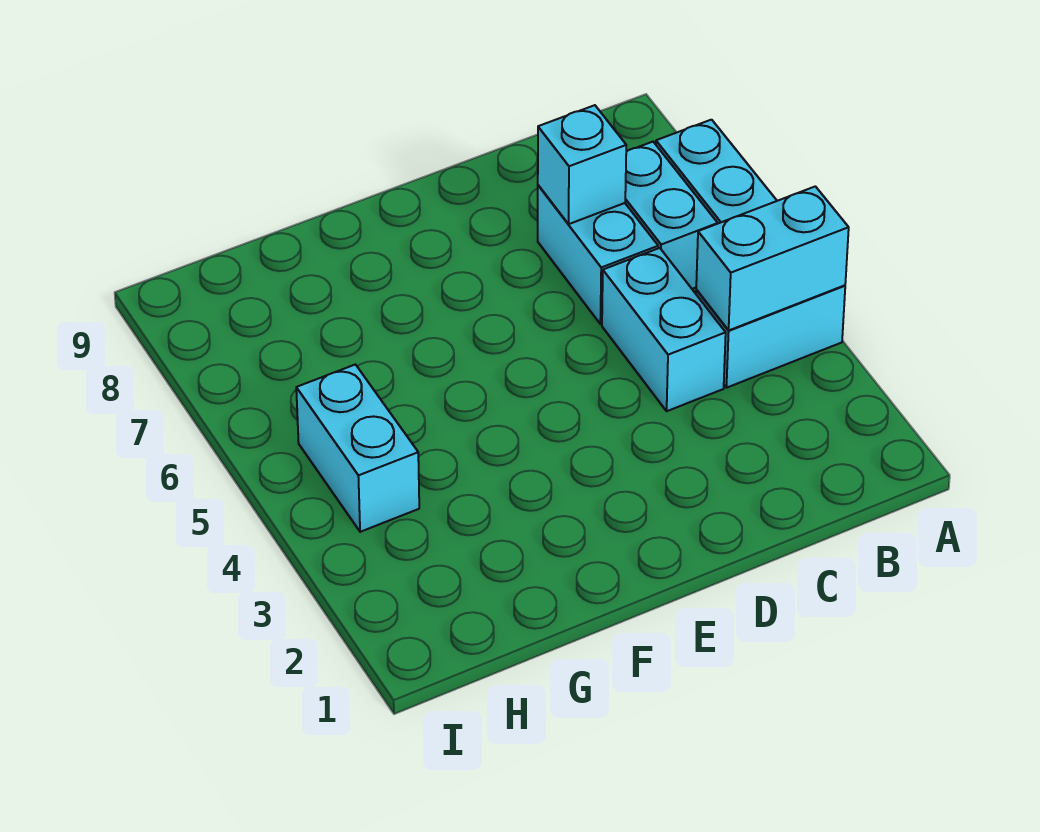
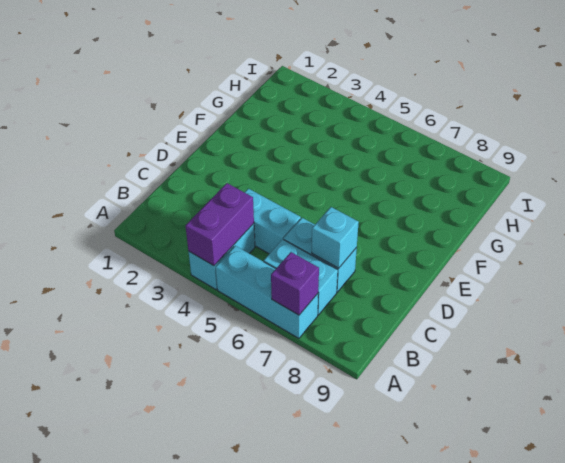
cyan 1x2 brick [696,186,849,330] -> purple 1x2 brick [186,183,254,266]
none -> purple 1x1 brick [271,252,319,315]
cyan 1x2 brick [296,365,419,532] -> none

